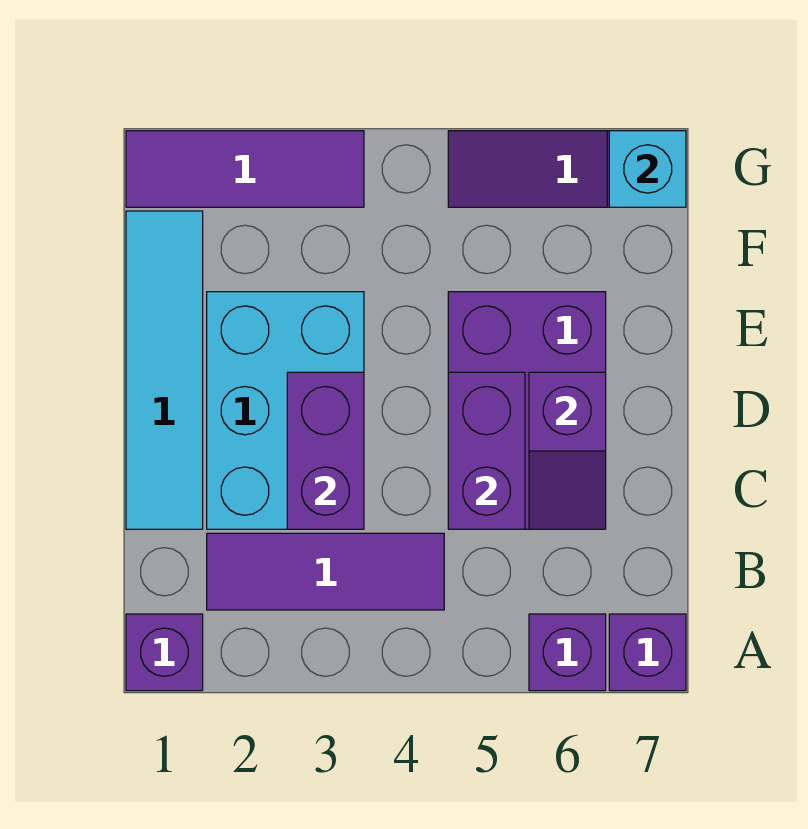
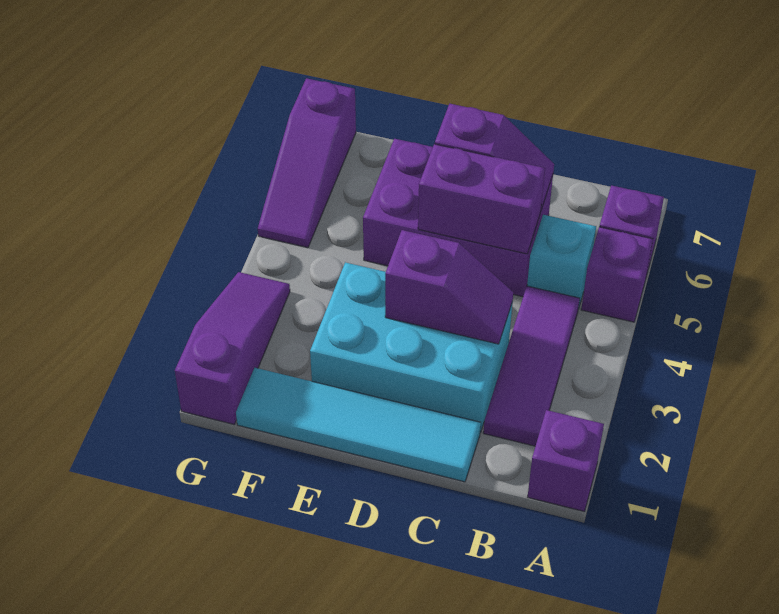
purple 1x1 brick [609,614,686,691] -> purple 1x1 brick moved to [581,227,653,322]
purple 1x2 brick [287,372,364,529] -> purple 1x2 slope [385,230,513,344]
purple 1x3 tile [126,131,364,207] -> purple 1x3 slope [175,272,290,425]
cyan 1x1 brick [609,131,686,207] -> cyan 1x1 brick moved to [527,215,596,309]

